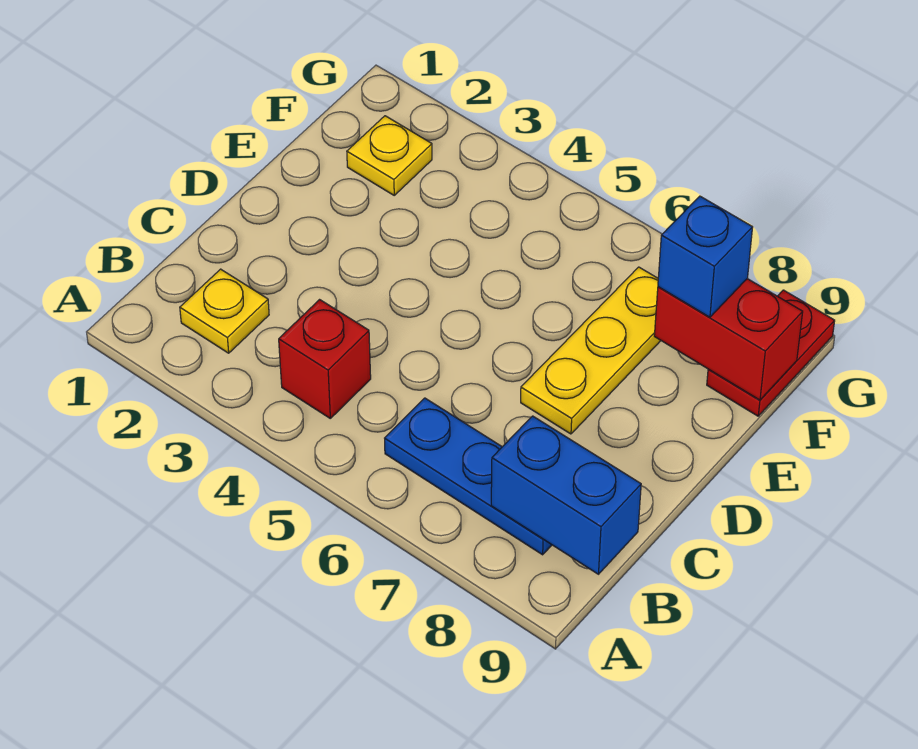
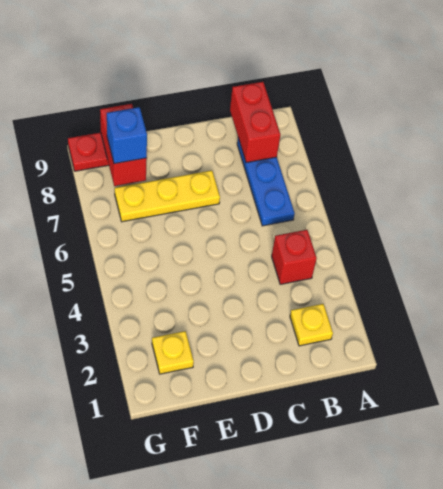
blue 1x2 brick [491,416,641,574] -> red 1x2 brick [230,82,280,163]

